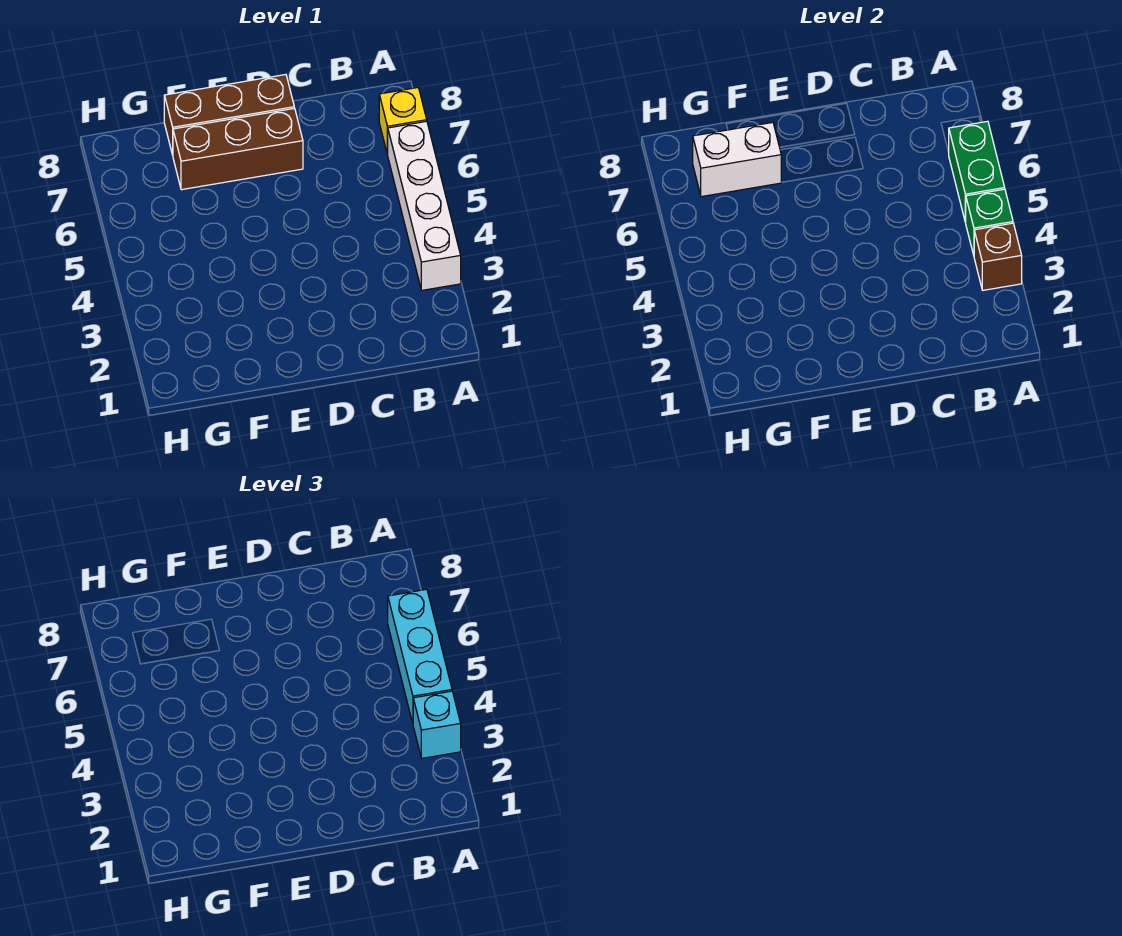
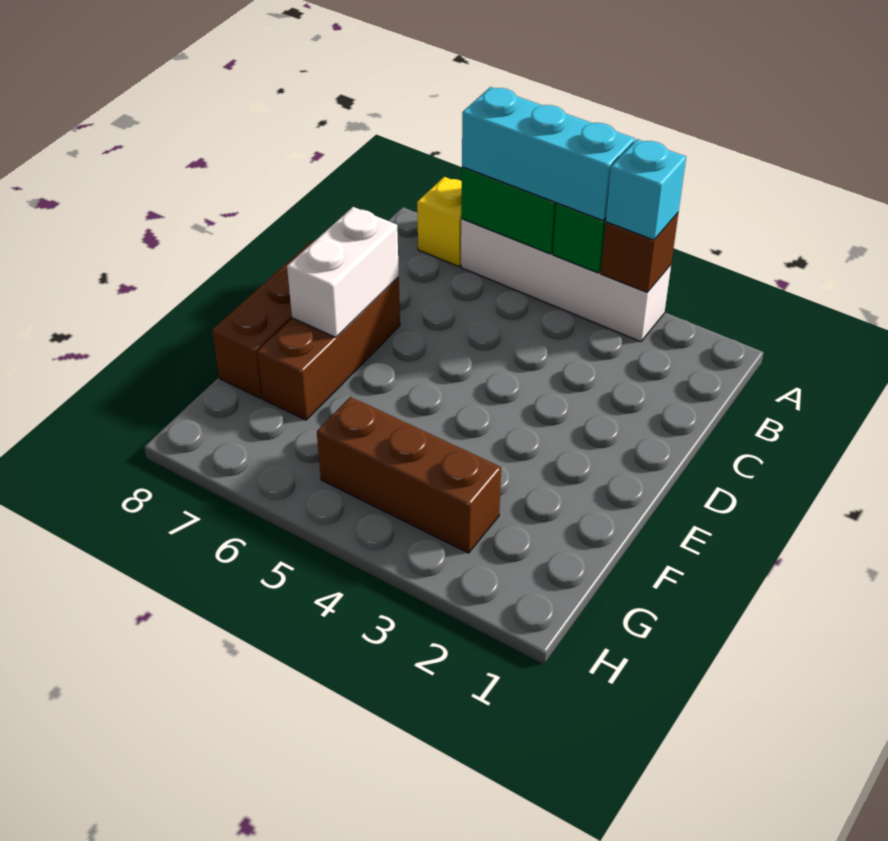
white 1x2 brick [693,122,781,197] -> white 1x2 brick moved to [287,207,399,337]
none -> brown 1x3 brick [317,397,501,553]

